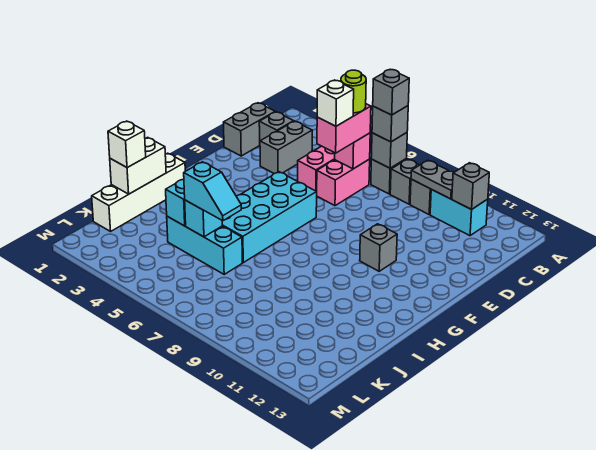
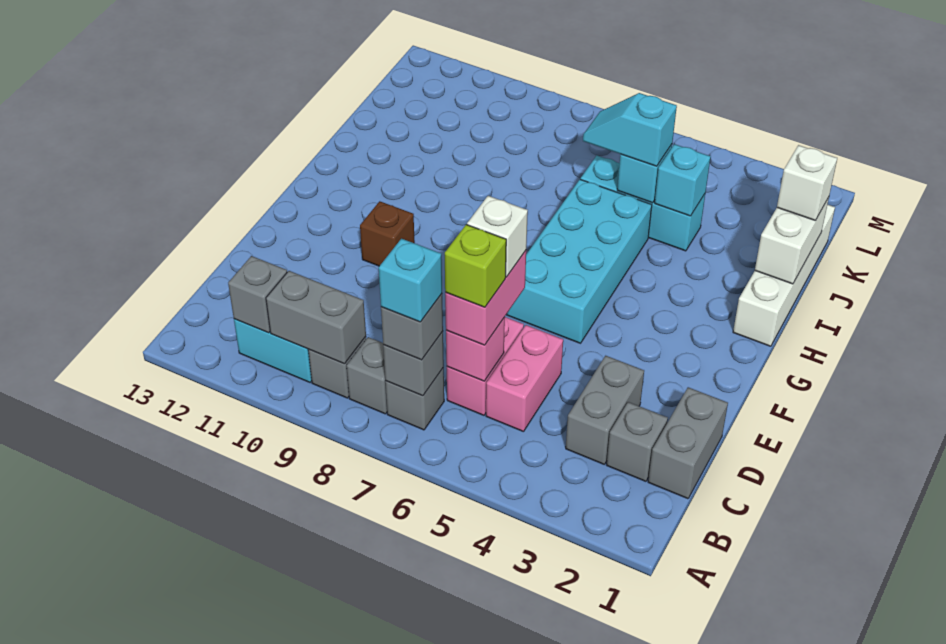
grey 1x1 brick [373,70,409,115] -> cyan 1x1 brick [379,239,442,322]
grey 1x2 plate [411,160,454,199] -> grey 1x2 brick [266,271,366,364]
lime 1x1 round brick [341,70,366,113] -> lime 1x1 brick [445,225,506,307]
grey 1x1 brick [360,224,397,271] -> brown 1x1 brick [360,201,415,266]

